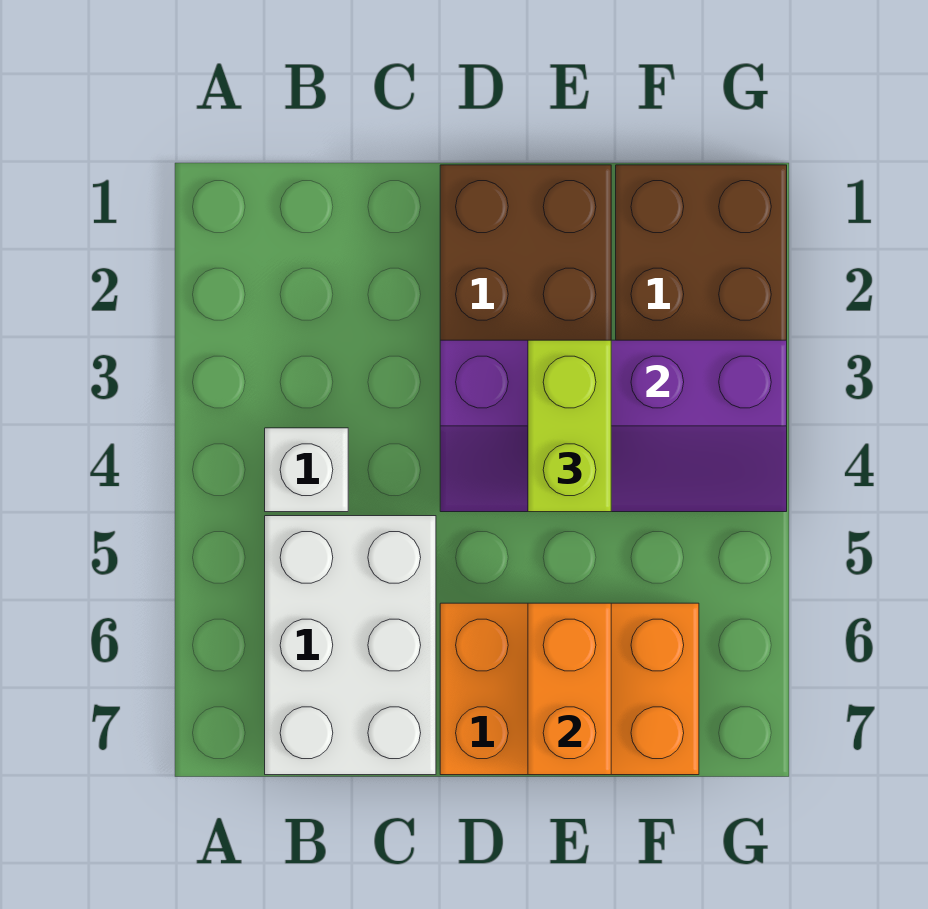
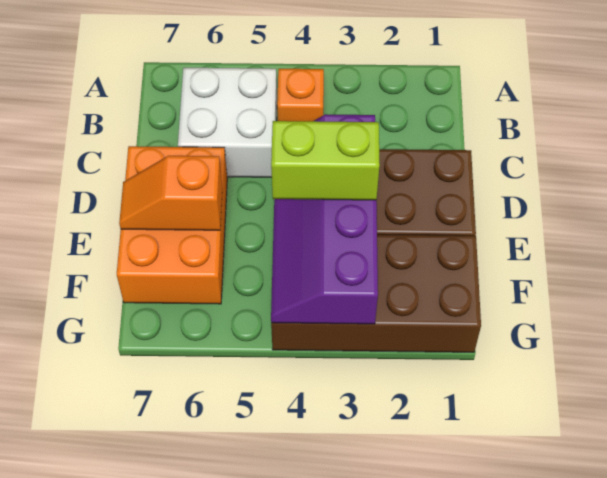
white 1x1 brick [265,428,348,512] -> orange 1x1 brick [277,69,324,121]
white 2x3 brick [265,516,436,775] -> white 2x2 brick [178,68,277,177]
orange 1x2 brick [528,603,611,775] -> orange 1x2 slope [119,156,222,230]

